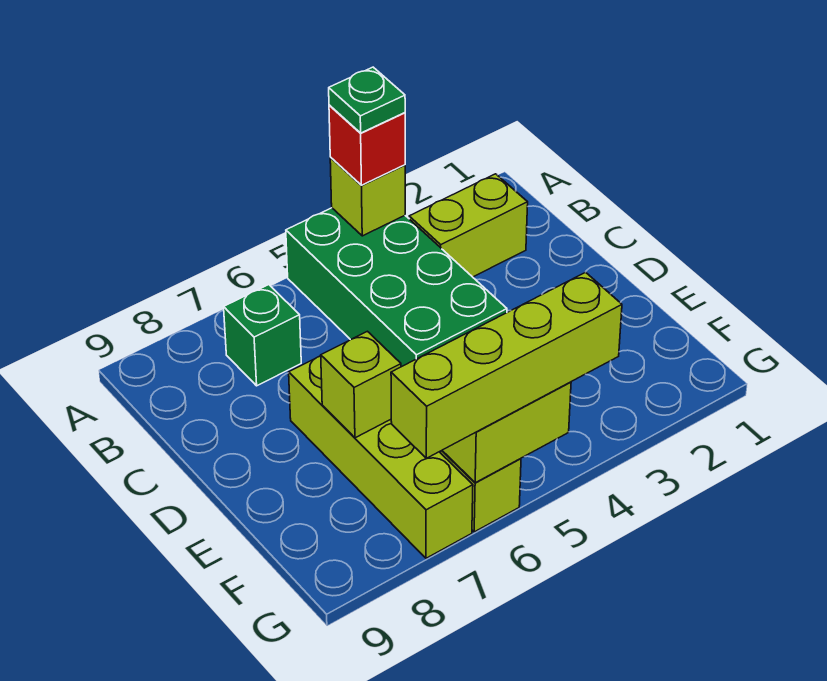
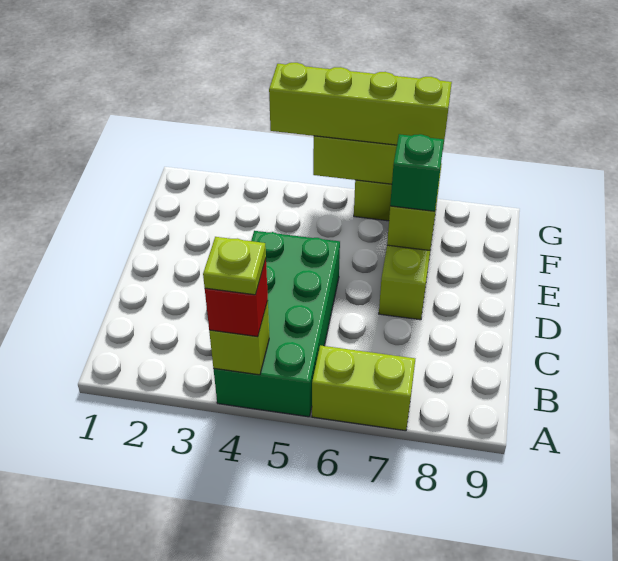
green 1x1 plate [329,67,405,133] -> lime 1x1 plate [203,237,266,295]
lime 1x2 brick [409,174,528,277] -> lime 1x2 brick moved to [312,345,415,431]
green 1x1 brick [224,285,301,386] -> green 1x1 brick moved to [390,134,444,212]

